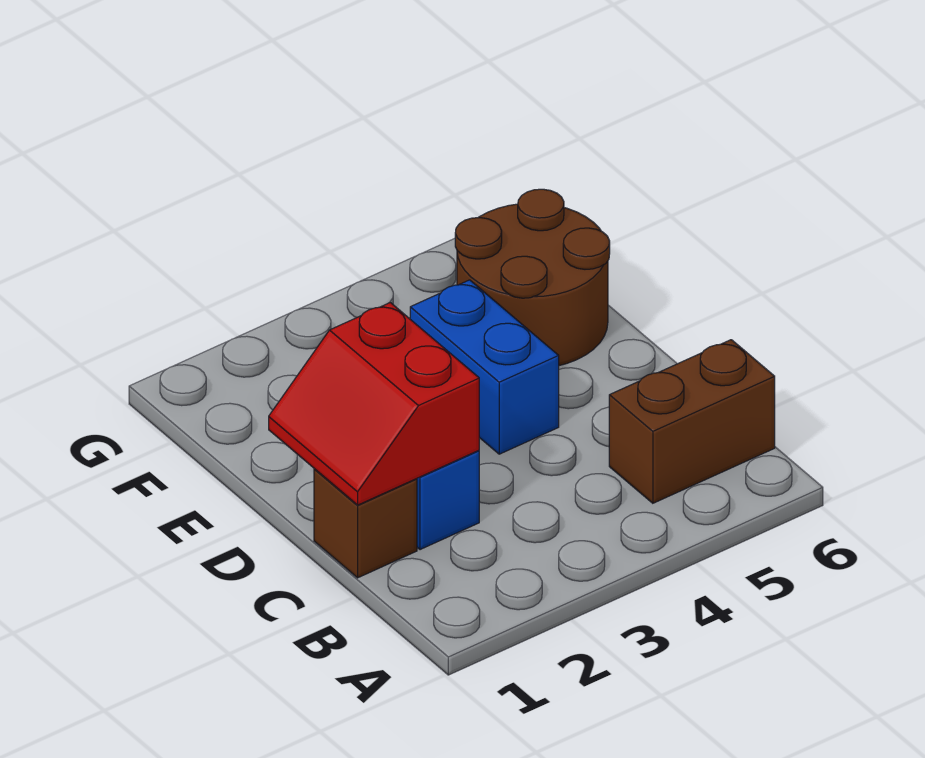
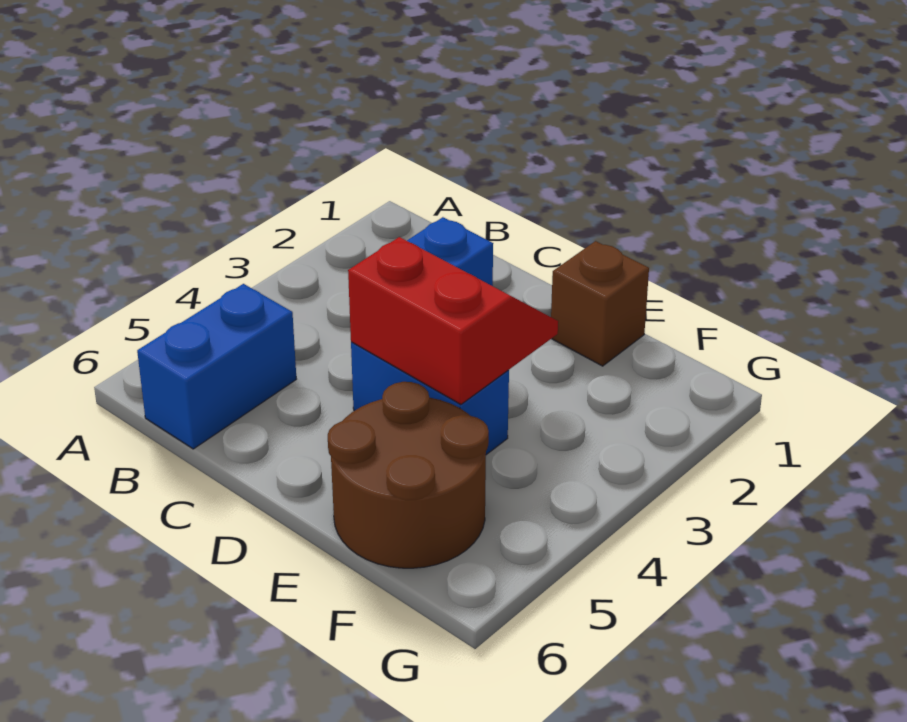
brown 1x2 brick [609,340,775,503] -> blue 1x2 brick [137,284,296,449]
brown 1x1 brick [314,469,417,578] -> brown 1x1 brick moved to [551,241,649,366]
red 2x2 slope [269,303,479,505] -> red 2x2 slope moved to [348,237,558,405]

